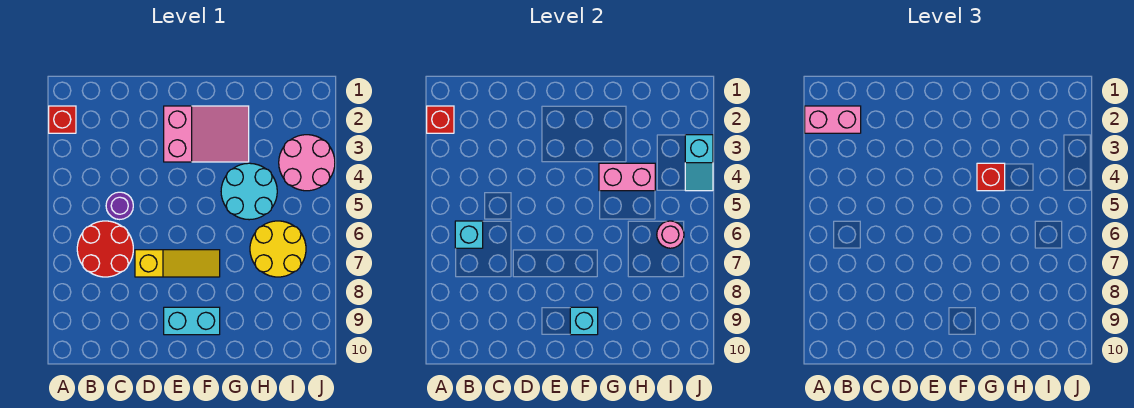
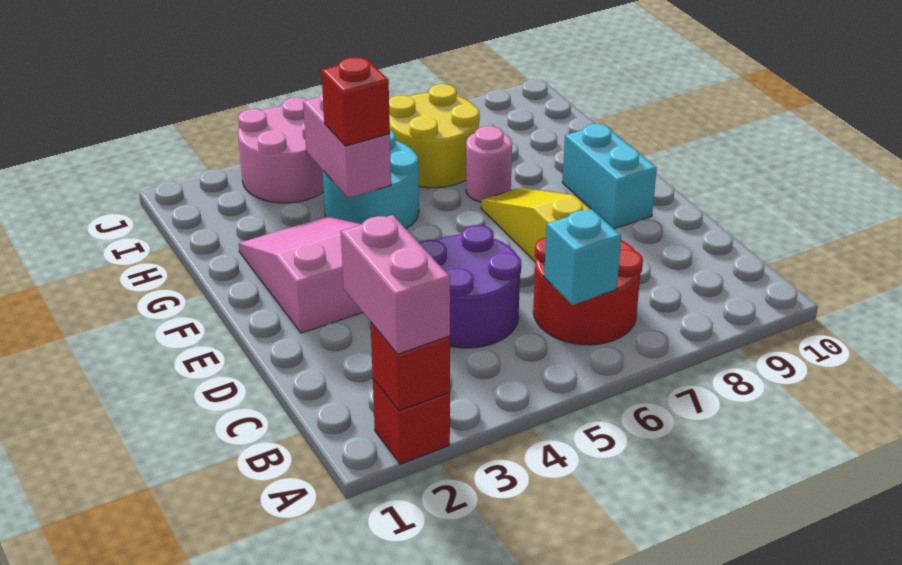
purple 1x1 round brick [106,192,133,220] -> purple 2x2 round brick [419,225,521,348]
cyan 1x1 brick [570,307,598,335] -> none
pink 1x1 round brick [657,221,684,248] -> pink 1x1 round brick moved to [466,126,512,202]
cyan 1x2 slope [685,135,713,191] -> none

